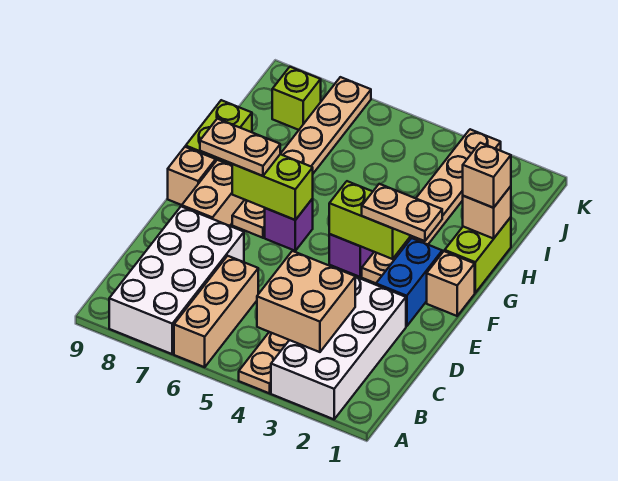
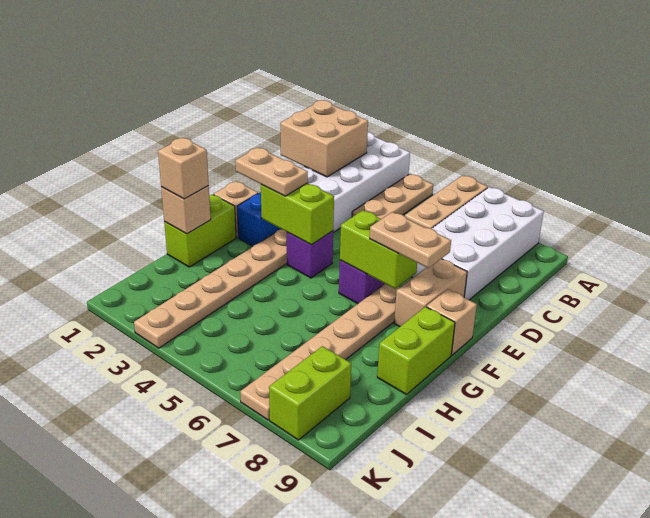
tan 2x2 brick [257,251,355,352] -> tan 2x2 brick moved to [280,100,368,177]
lime 1x1 brick [272,67,321,130] -> lime 1x2 brick [269,346,351,440]

